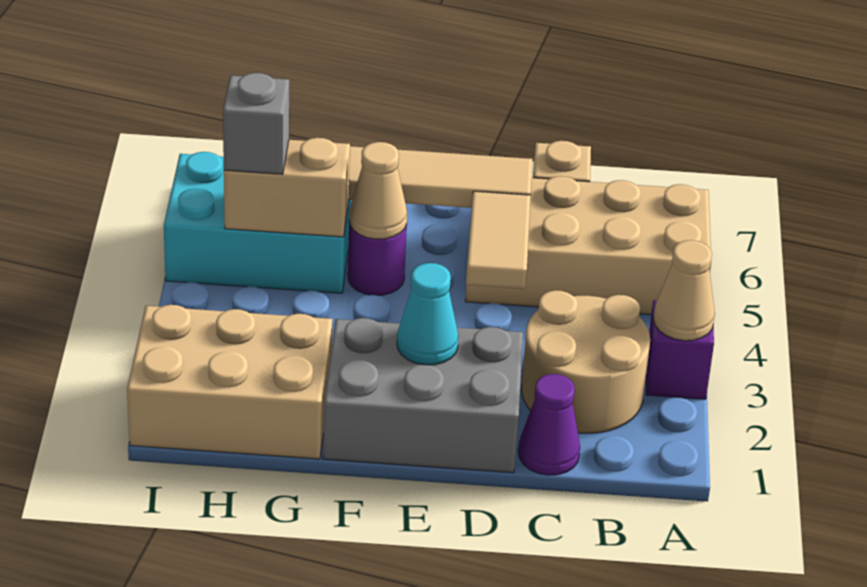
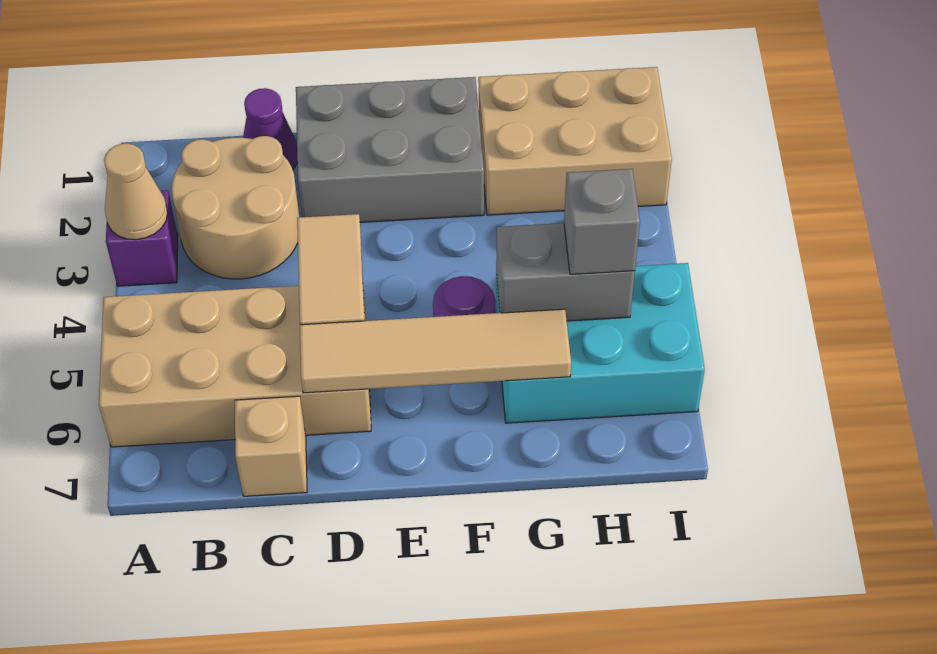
cyan 1x1 cone [397,263,458,365] -> none
tan 1x1 cone [349,142,407,239] -> none
tan 1x2 brick [224,138,350,237] -> grey 1x2 brick [496,223,635,321]

